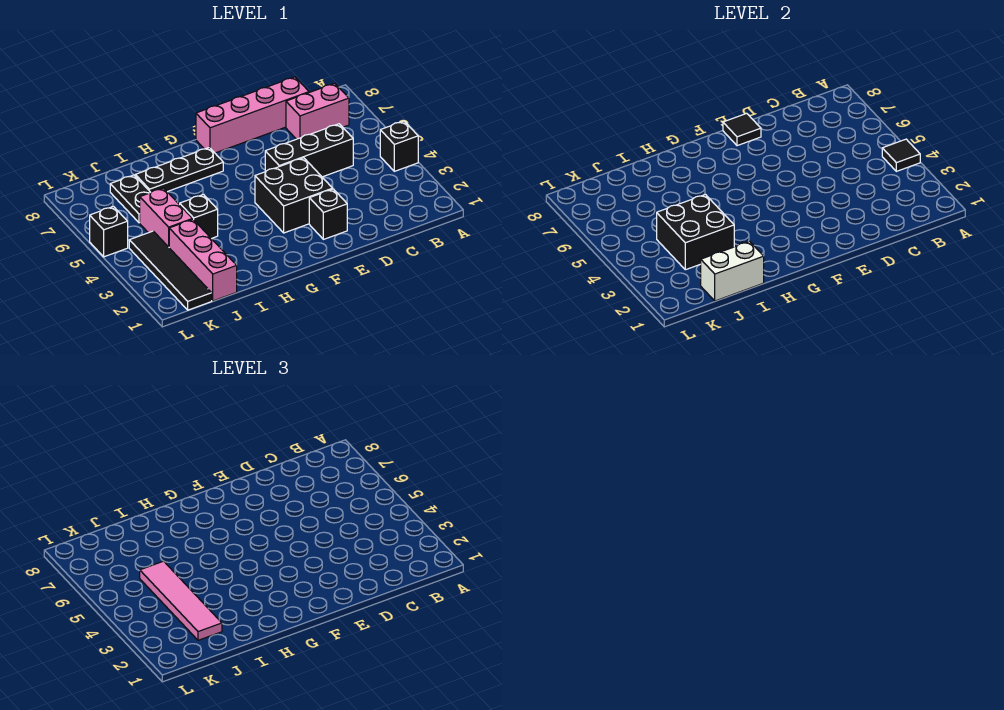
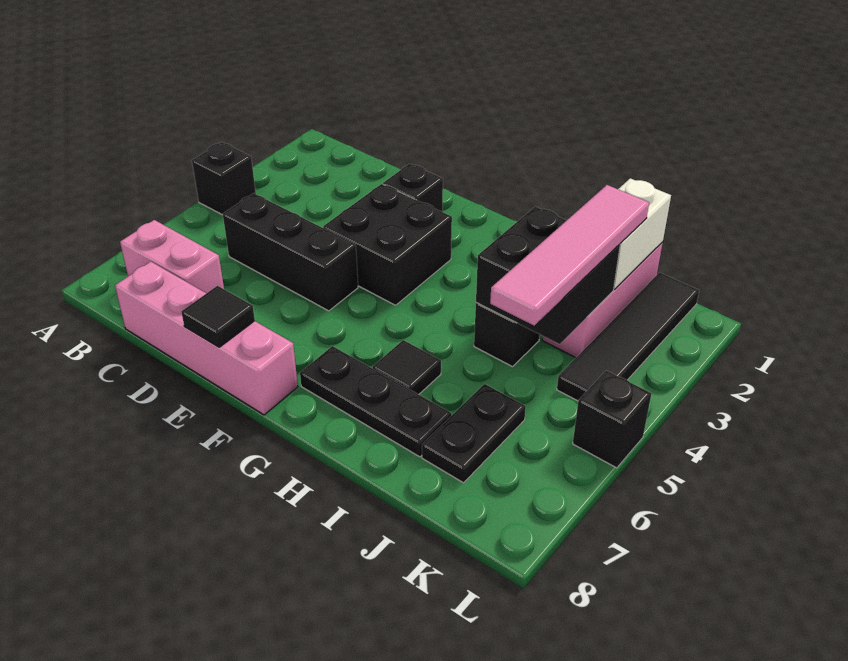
black 1x1 tile [882,139,920,171] -> black 1x1 tile moved to [373,340,441,394]
white 1x2 brick [701,241,764,301] -> white 1x2 brick turned to [614,178,671,290]
pink 1x2 brick [140,188,192,247] -> none

